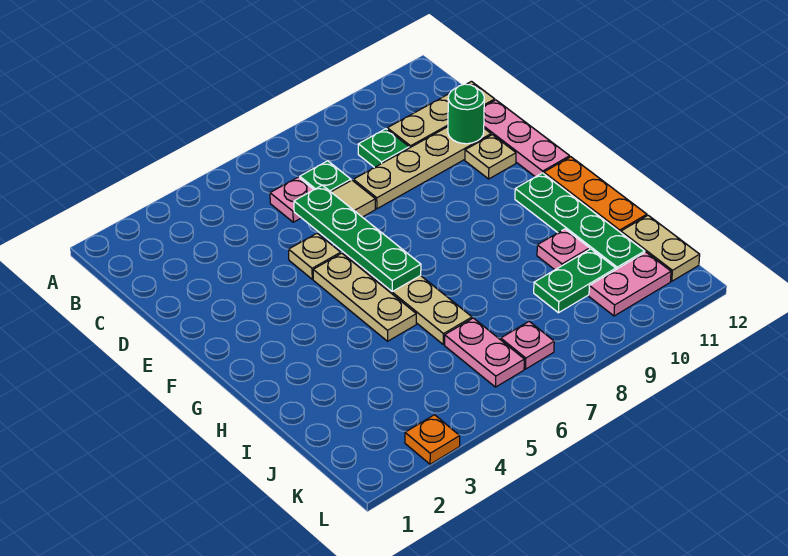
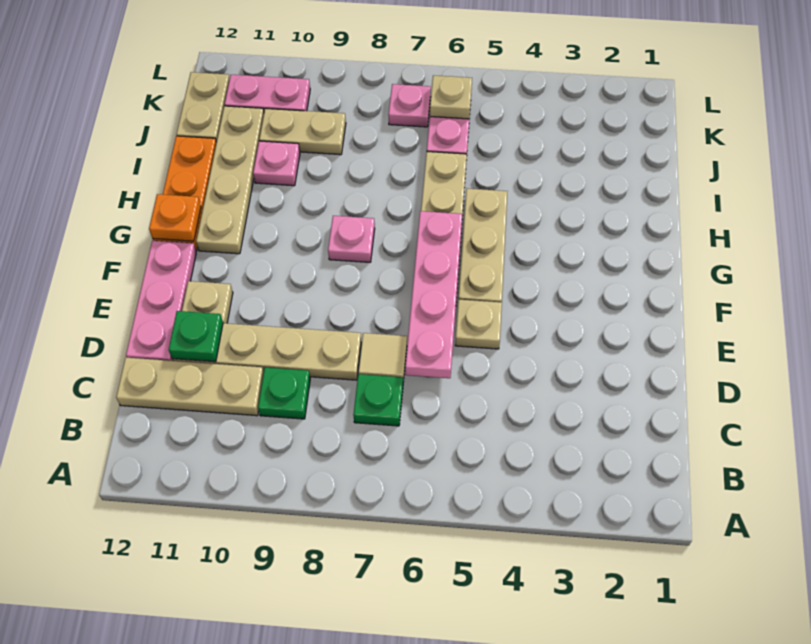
pink 1x1 plate [270,177,314,222] -> pink 1x1 plate moved to [328,216,375,262]
green 1x4 plate [294,185,421,291] -> pink 1x4 plate [405,211,462,378]
green 1x1 round brick [448,84,484,144] -> green 1x1 plate [169,311,223,362]
green 1x4 plate [515,173,645,269] -> tan 1x4 plate [196,106,264,254]
green 1x2 plate [534,249,616,313] -> tan 1x2 plate [259,108,346,155]
none -> tan 1x1 plate [430,75,472,119]
orange 1x1 plate [405,415,460,464] -> orange 1x1 plate moved to [149,194,201,241]

